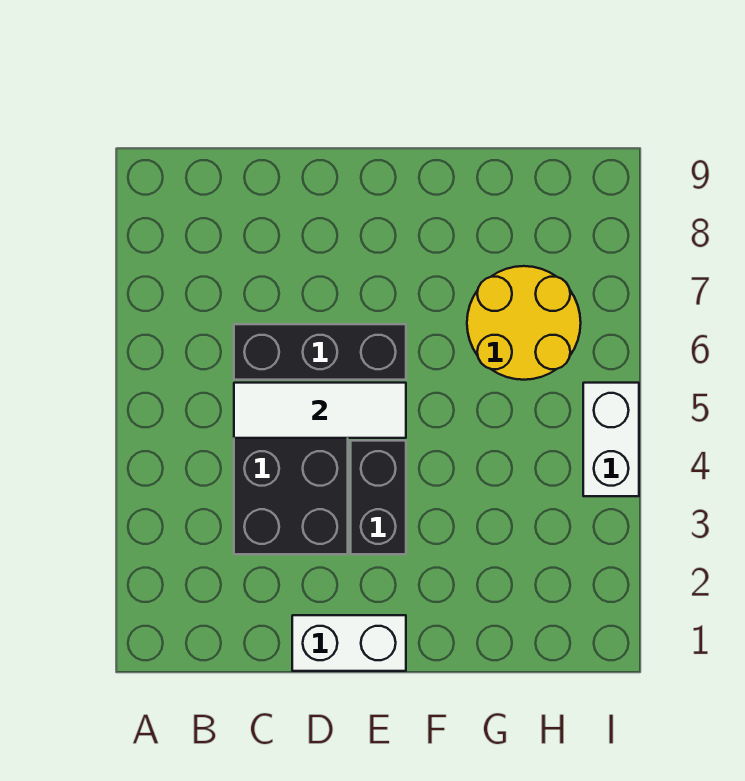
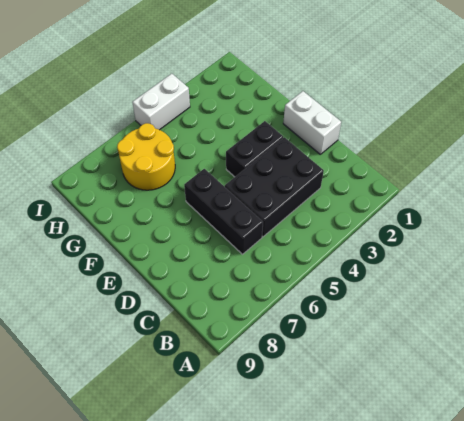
white 1x3 tile [234,383,406,438] -> none

